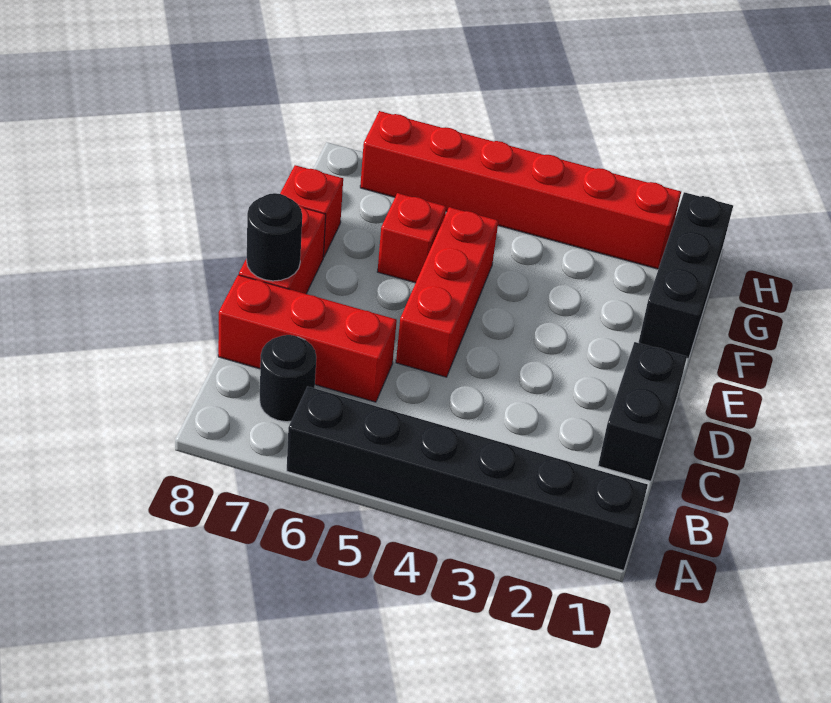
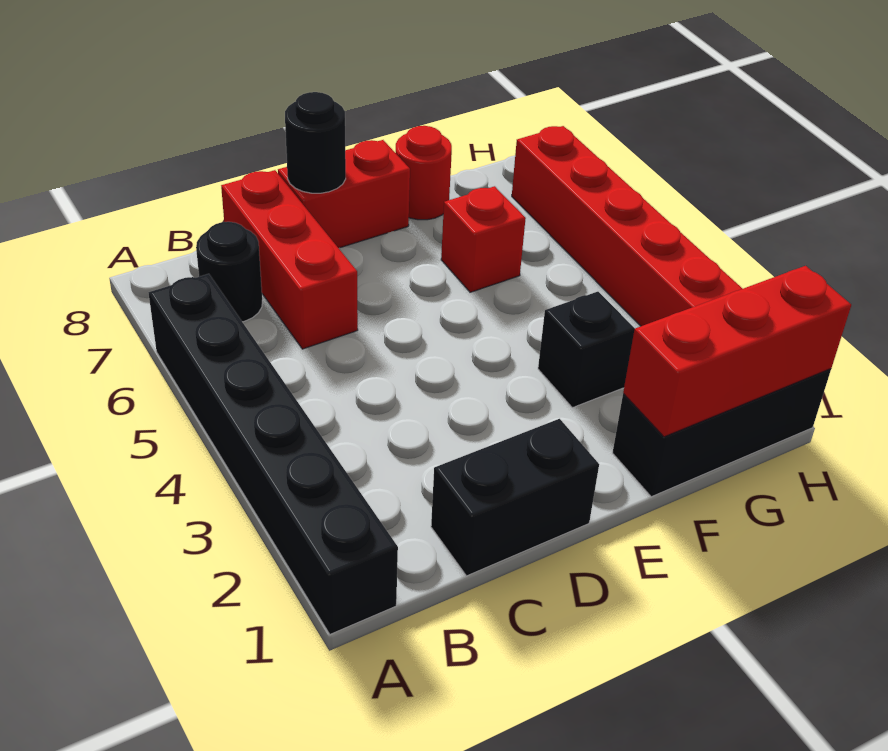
red 1x3 brick [396,207,498,377] -> red 1x3 brick moved to [623,266,851,437]
none -> black 1x1 brick [538,292,635,408]
red 1x1 brick [280,165,343,257] -> red 1x1 round brick [396,126,452,220]

